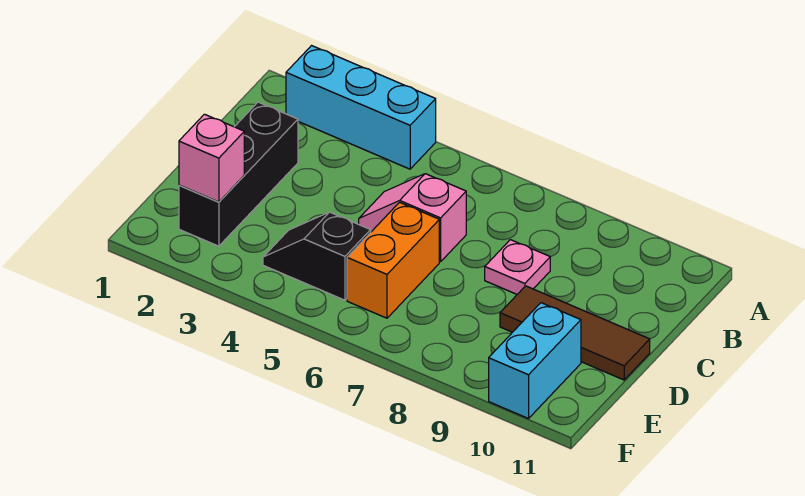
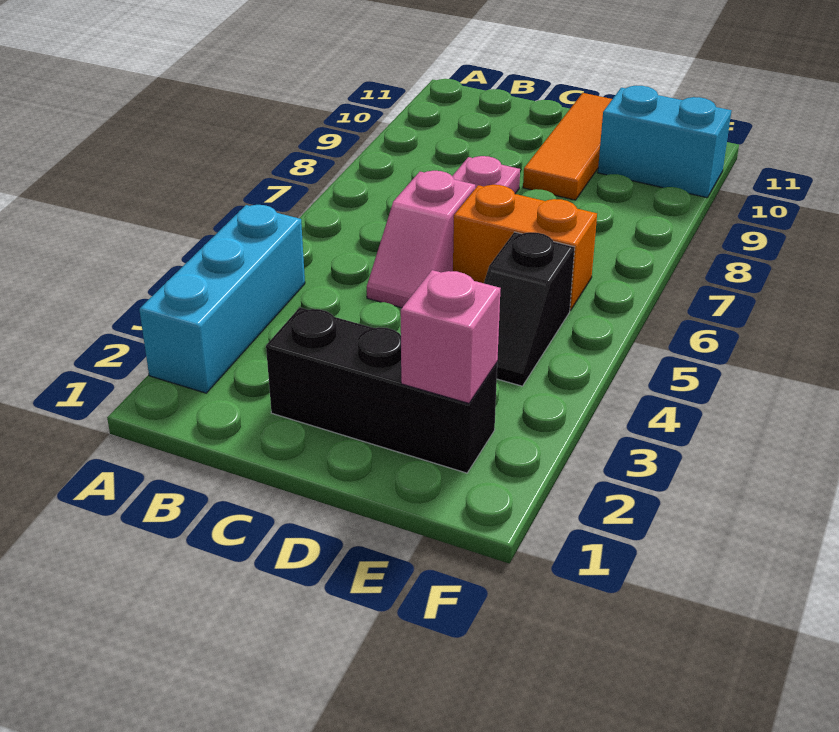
brown 1x3 tile [500,286,650,380] -> orange 1x3 tile [523,93,612,200]

